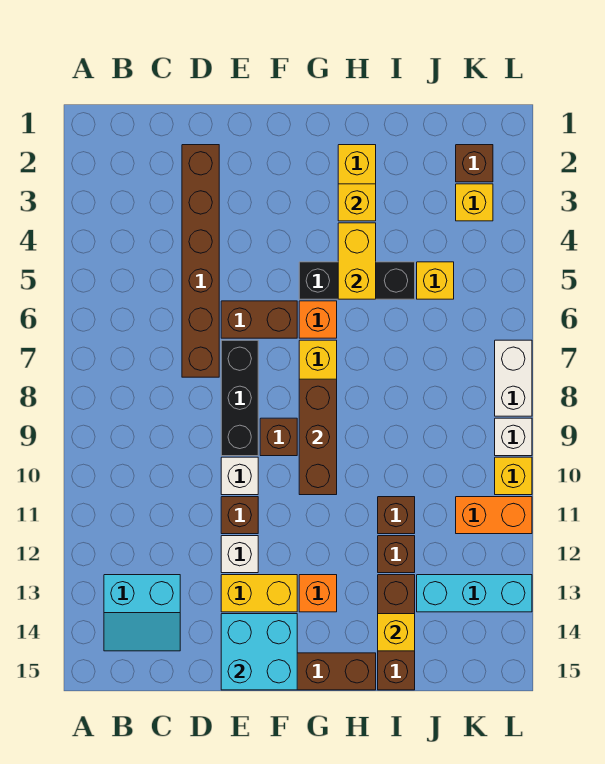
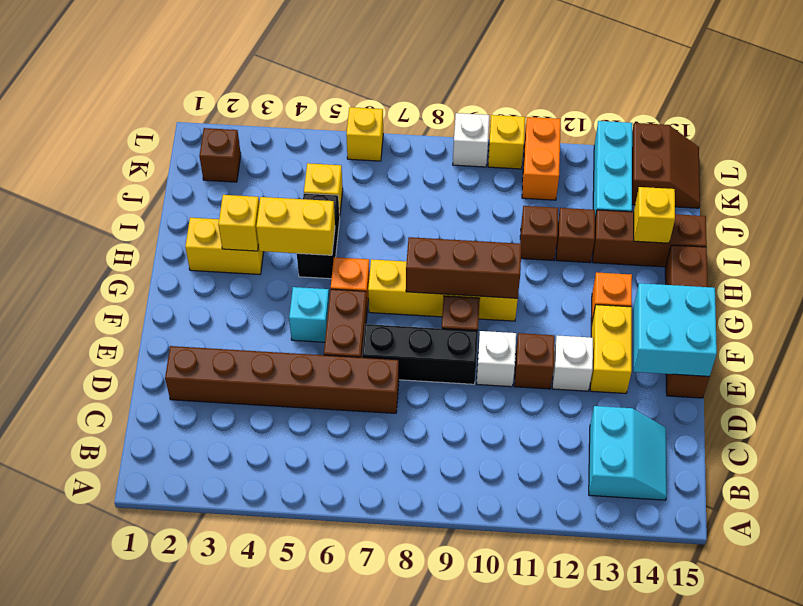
none -> cyan 1x1 brick [289,287,329,342]
black 1x3 brick [299,262,415,299] -> black 1x2 brick [297,193,340,279]
yellow 1x1 brick [456,184,493,221] -> yellow 1x1 brick moved to [346,107,383,161]
none -> brown 2x2 slope [632,123,700,208]
white 1x2 brick [495,340,532,416] -> none

